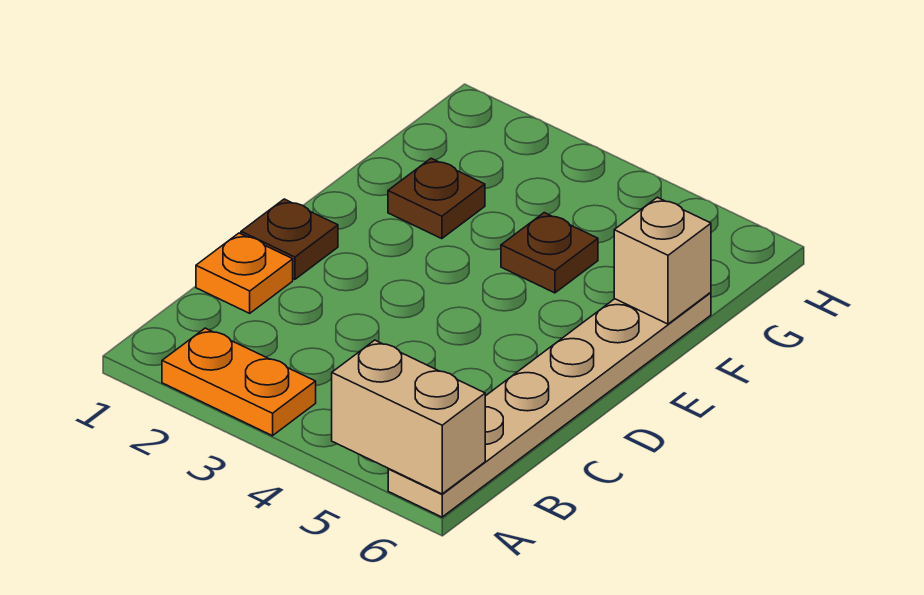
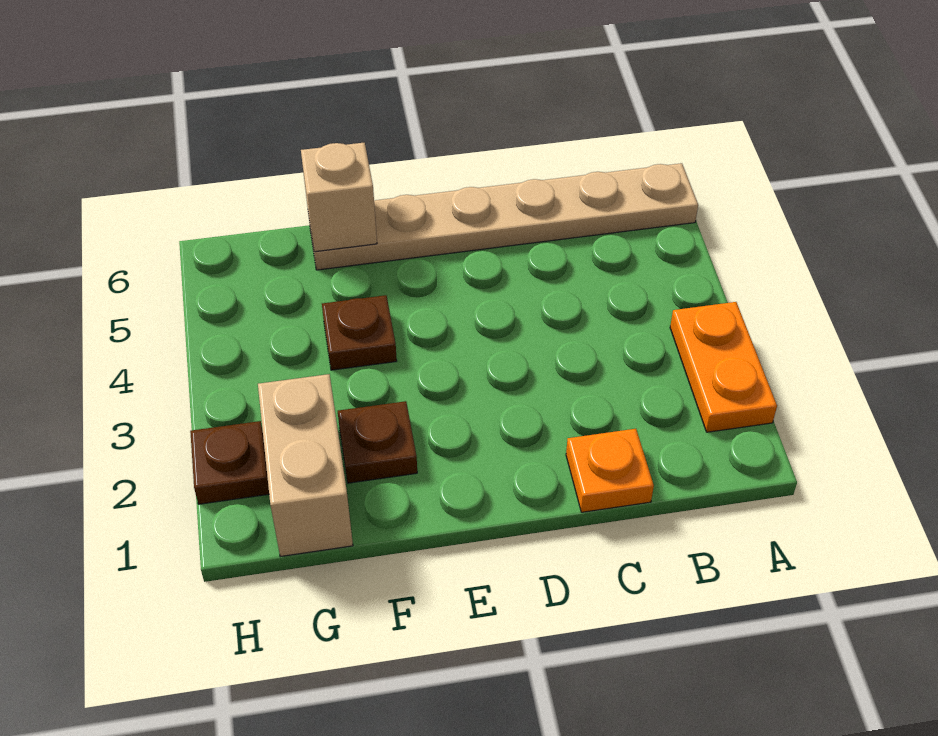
tan 1x2 brick [332,340,485,494] -> tan 1x2 brick moved to [258,374,353,557]
brown 1x1 plate [241,199,338,279] -> brown 1x1 plate moved to [190,421,269,504]

